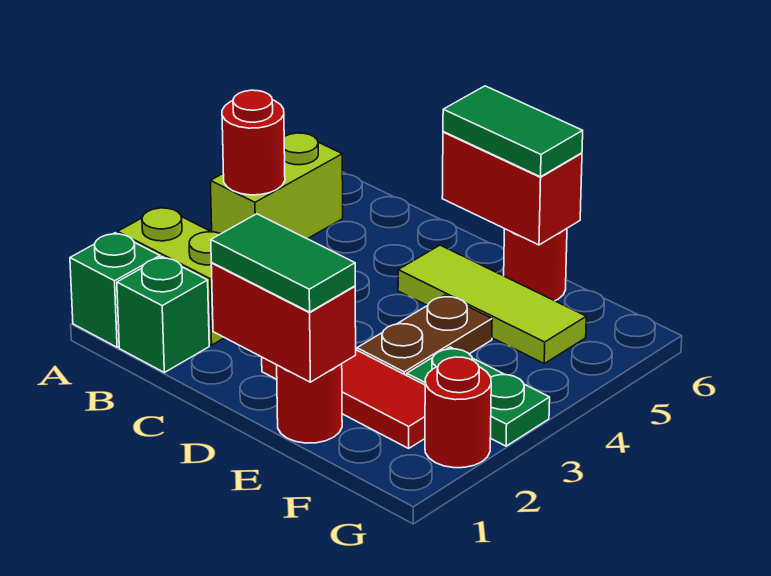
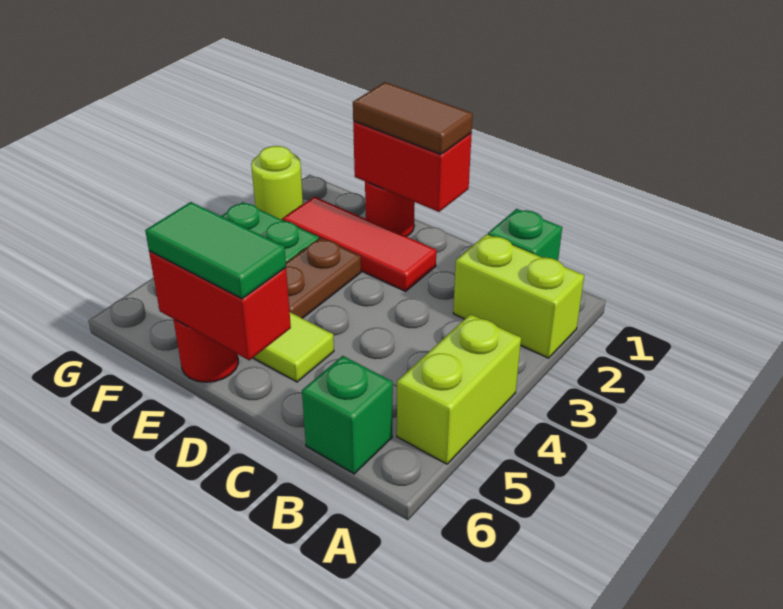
green 1x1 brick [70,233,160,347] -> green 1x1 brick moved to [302,356,393,474]
red 1x1 round brick [222,90,285,195] -> none
green 1x2 tile [211,214,355,312] -> brown 1x2 tile [353,82,473,154]
red 1x1 round brick [425,357,491,468] -> lime 1x1 round brick [251,146,303,220]

